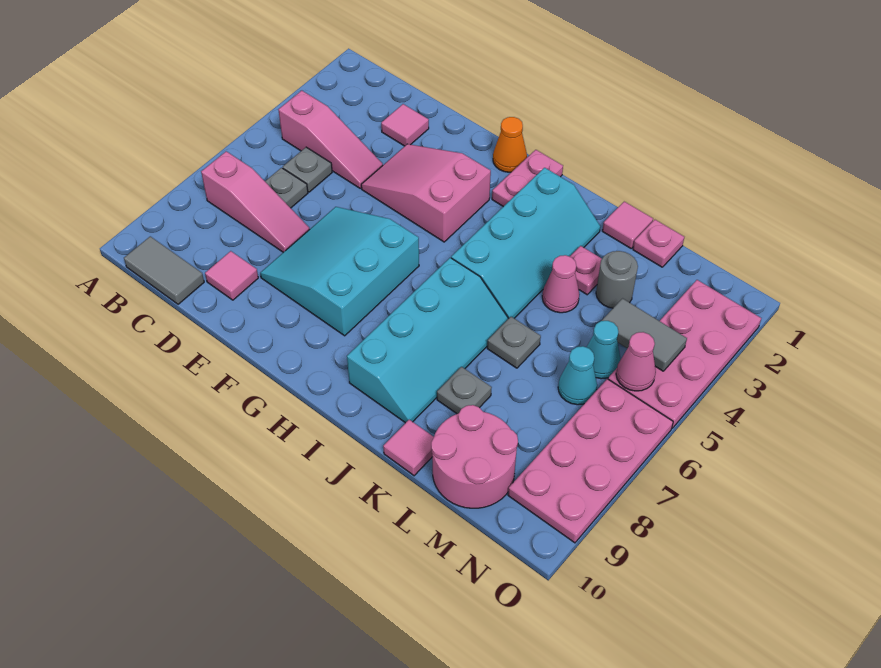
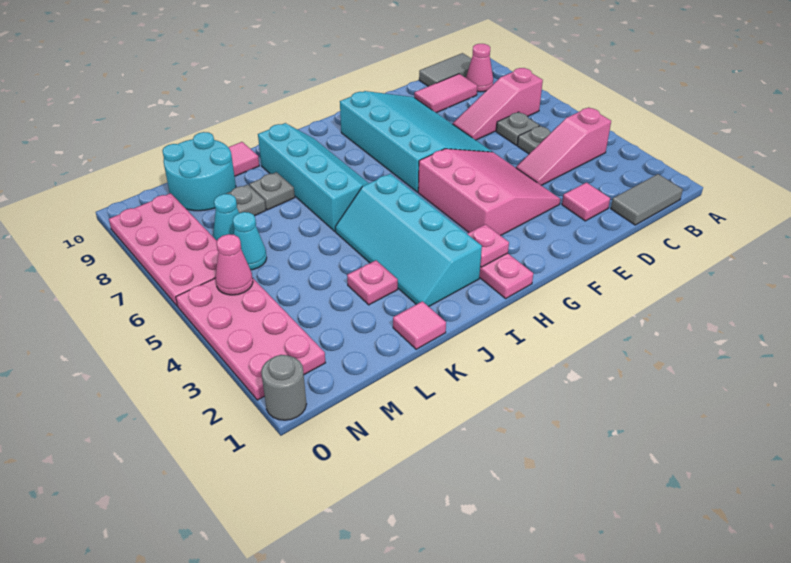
pink 1x1 tile [205,251,258,300] -> pink 1x2 tile [414,74,477,113]
pink 2x3 slope [361,144,491,242] -> pink 3x3 slope [418,149,560,236]
cyan 3x3 slope [260,207,419,336] -> cyan 3x4 slope [340,91,492,192]
orange 1x1 cone [493,117,527,172] -> none
cyan 2x4 slope [347,258,509,423] -> cyan 2x4 slope turned to [258,123,369,231]
pink 1x1 cone [542,255,580,313] -> pink 1x1 cone moved to [466,44,493,92]
grey 1x1 plate [487,317,541,368] -> grey 1x1 plate moved to [226,184,266,216]
pink 1x1 plate [633,220,684,267] -> pink 1x1 plate moved to [468,224,509,267]
grey 1x1 round brick [596,251,638,308] -> grey 1x1 round brick moved to [261,355,306,420]
pink 2x2 round brick [431,405,518,508] -> cyan 2x2 round brick [162,132,236,211]
grey 1x2 tile [602,298,687,371] -> grey 1x2 tile moved to [611,174,683,225]
cyan 1x1 cone [586,321,621,379] -> cyan 1x1 cone moved to [213,194,239,240]

